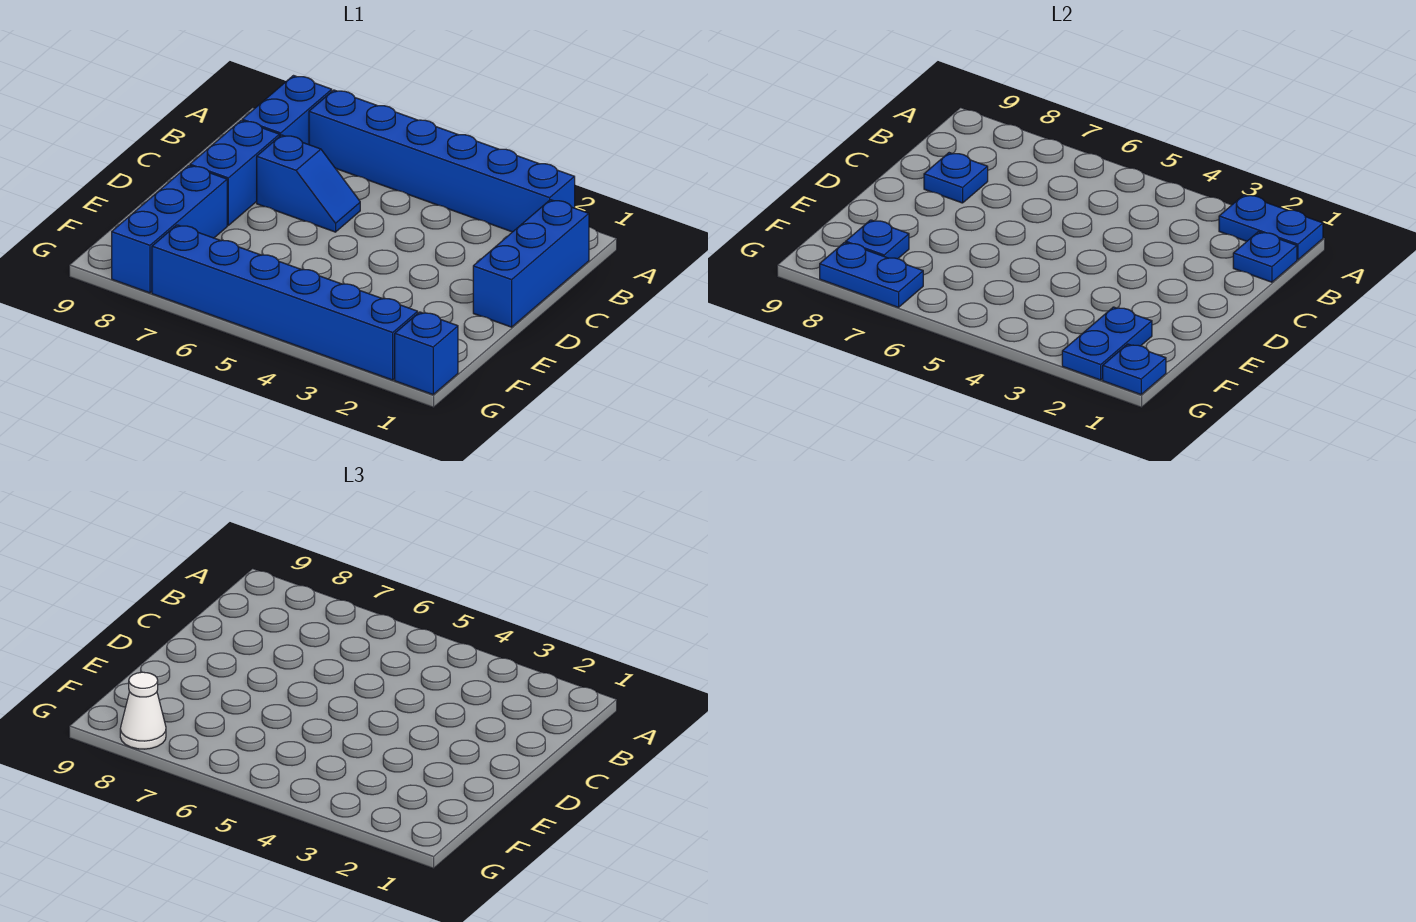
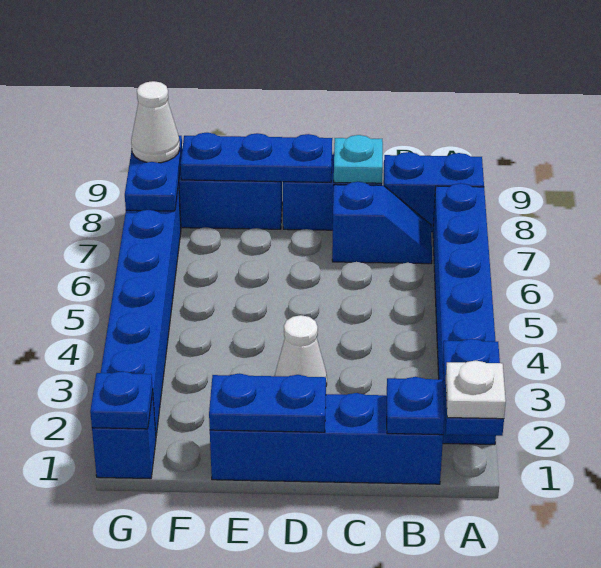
none -> white 1x1 plate [446,360,506,419]
blue 1x3 brick [473,200,589,327] -> blue 1x4 brick [210,393,443,484]
blue 1x2 slope [257,135,360,232] -> blue 1x2 slope turned to [332,182,432,264]
blue 1x1 plate [924,153,988,203] -> cyan 1x1 plate [334,135,383,183]
none -> white 1x1 cone [275,315,327,385]
blue 1x2 plate [1062,307,1152,380] -> blue 1x2 plate moved to [209,373,326,432]
blue 1x1 plate [846,220,909,259] -> blue 1x3 plate [181,133,332,182]

